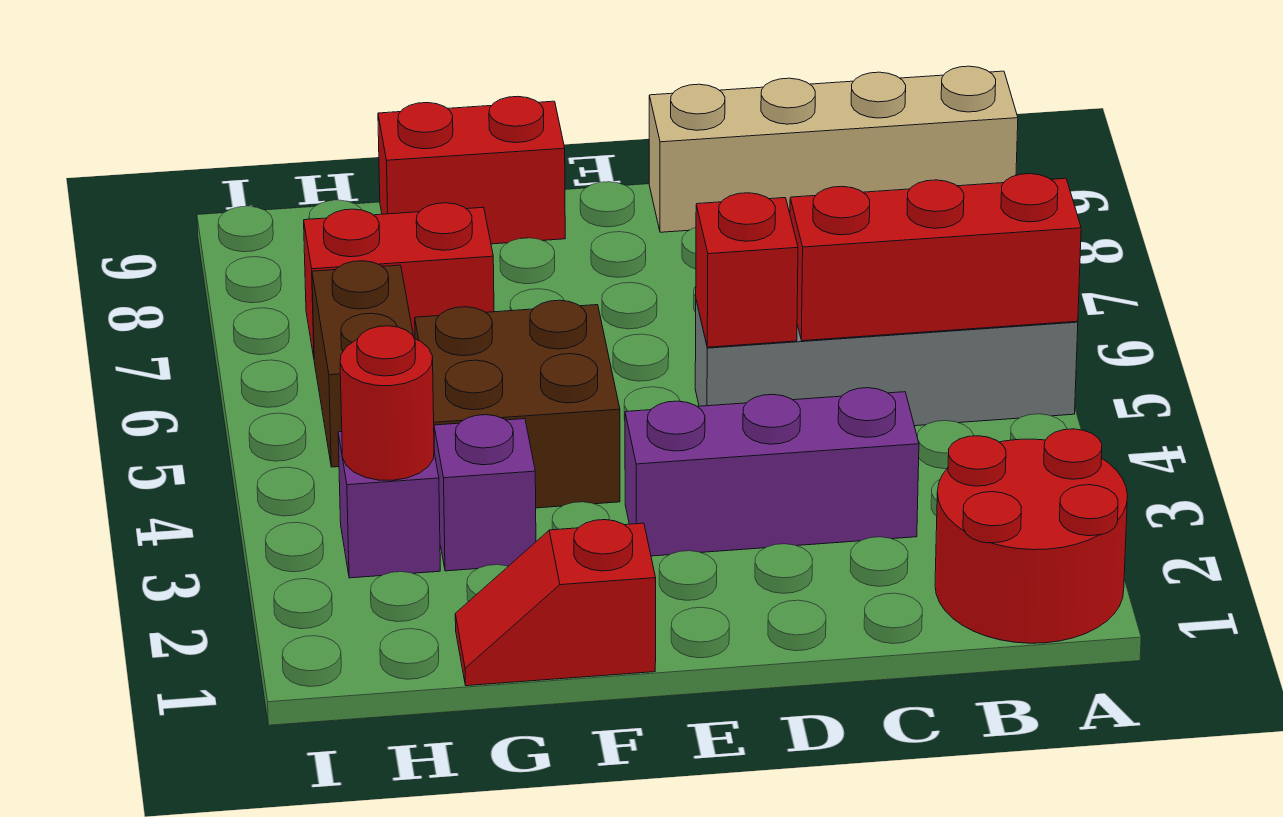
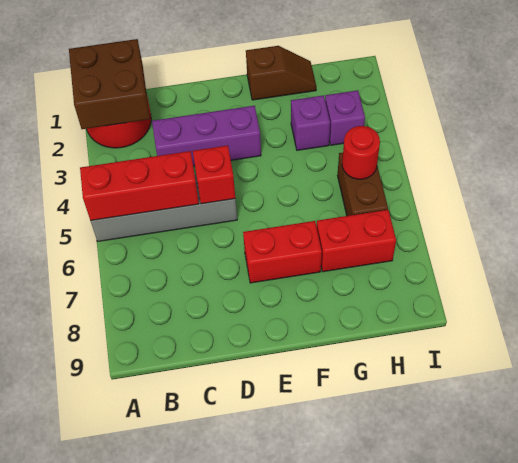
tan 1x4 brick [649,66,1018,232] -> none
red 1x2 slope [455,520,656,686] -> brown 1x2 slope [246,46,316,100]
brown 2x2 brick [415,300,620,508] -> brown 2x2 brick moved to [69,39,150,129]
red 1x2 brick [378,97,565,244] -> red 1x2 brick moved to [243,221,322,283]
red 1x1 round brick [340,326,434,480] -> red 1x1 round brick moved to [342,126,380,179]

